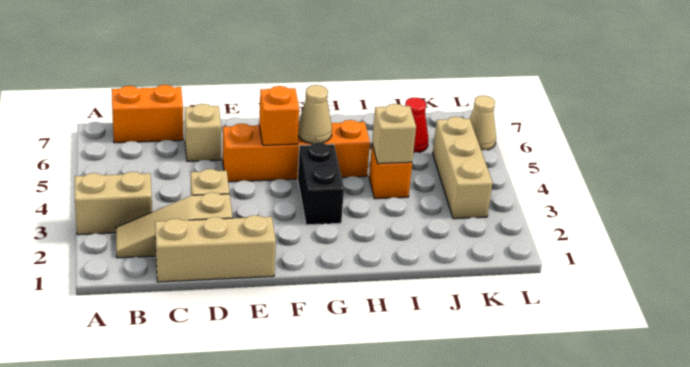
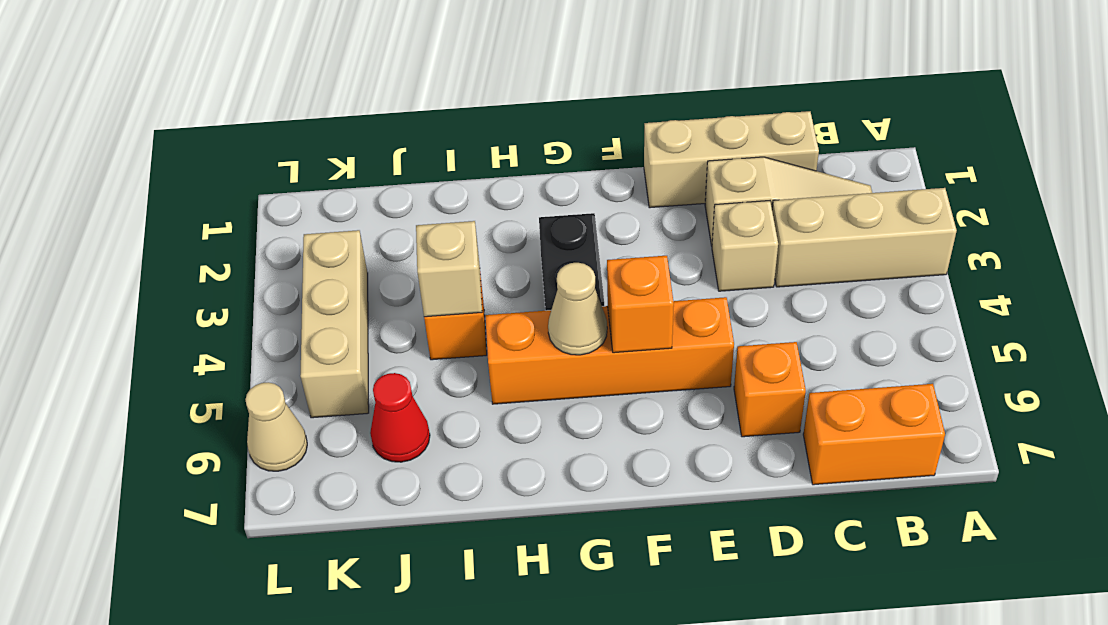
tan 1x2 brick [75,172,152,235] -> tan 1x3 brick [772,188,957,287]
tan 1x1 brick [185,104,221,161] -> orange 1x1 brick [734,342,806,437]

